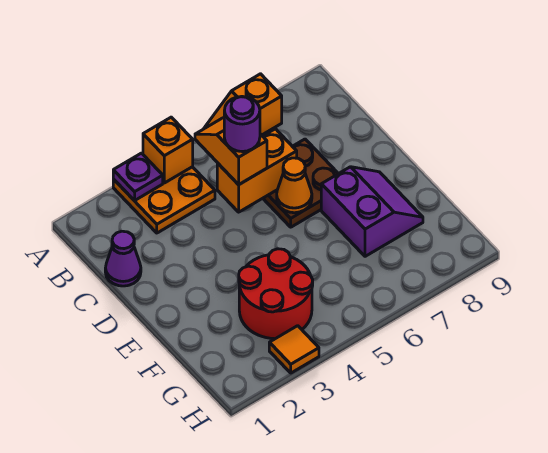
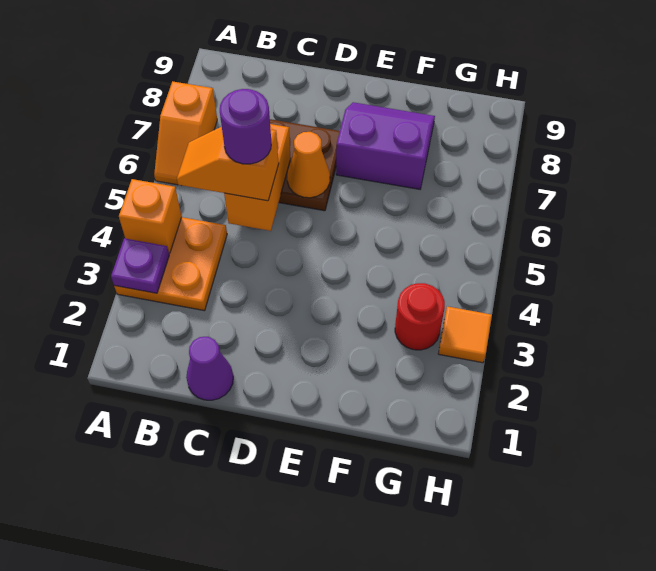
red 2x2 round brick [239,249,313,339] -> red 1x1 round brick [395,283,445,350]

